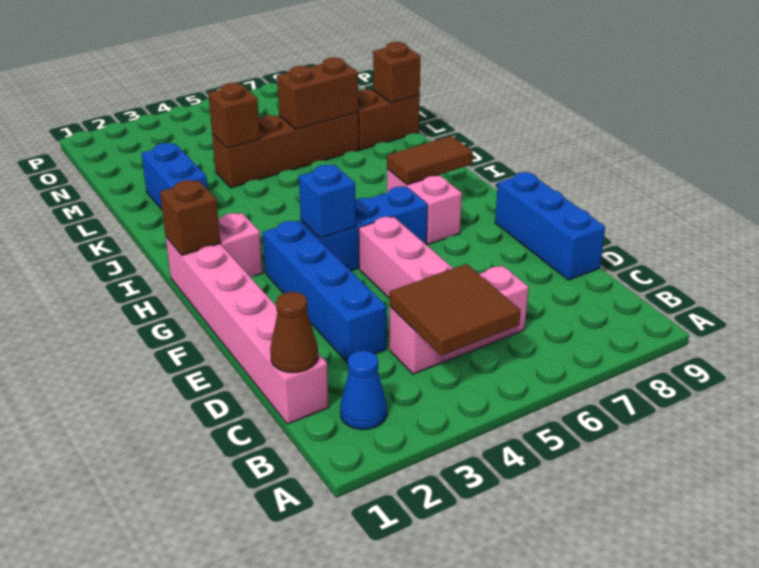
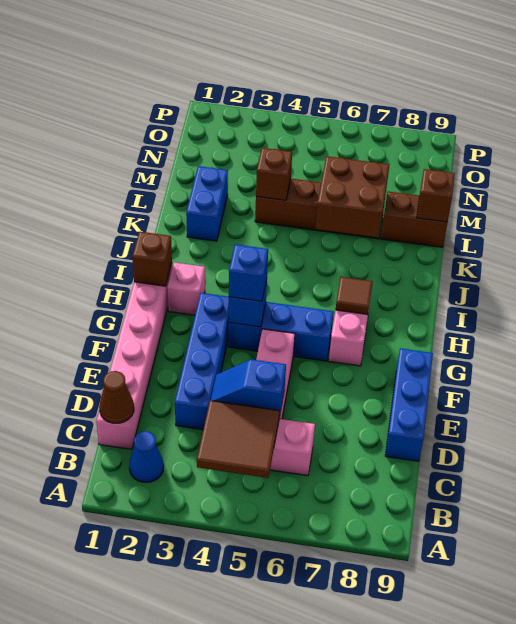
none -> blue 1x2 slope [211,359,286,417]
none -> blue 1x1 brick [229,244,268,301]
brown 1x2 tile [387,136,473,185] -> brown 1x1 tile [336,277,372,315]
brown 1x2 brick [277,58,358,129] -> brown 2x2 brick [316,156,389,238]

